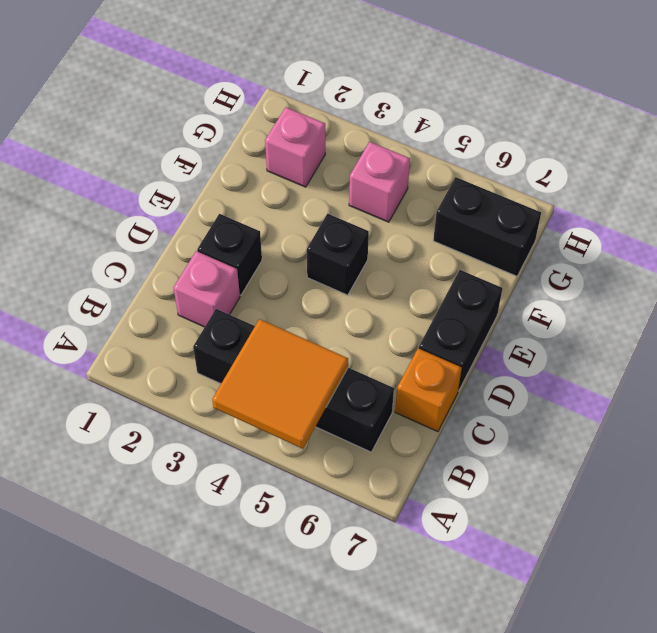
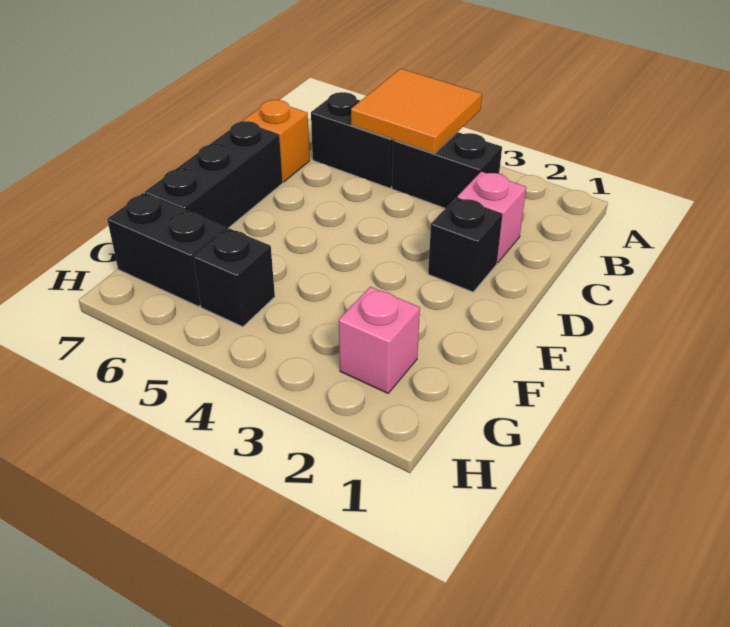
black 1x2 brick [419,270,502,391] -> black 1x3 brick [145,121,283,229]
black 1x1 brick [307,214,369,295] -> black 1x1 brick moved to [193,228,275,327]
pink 1x1 brick [349,142,410,222] -> none

